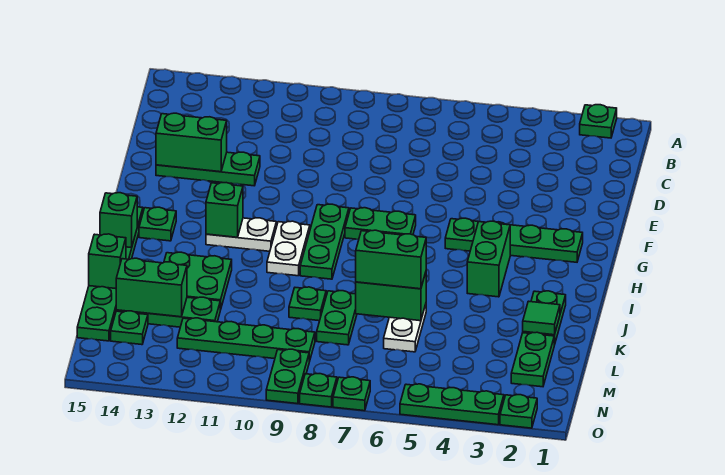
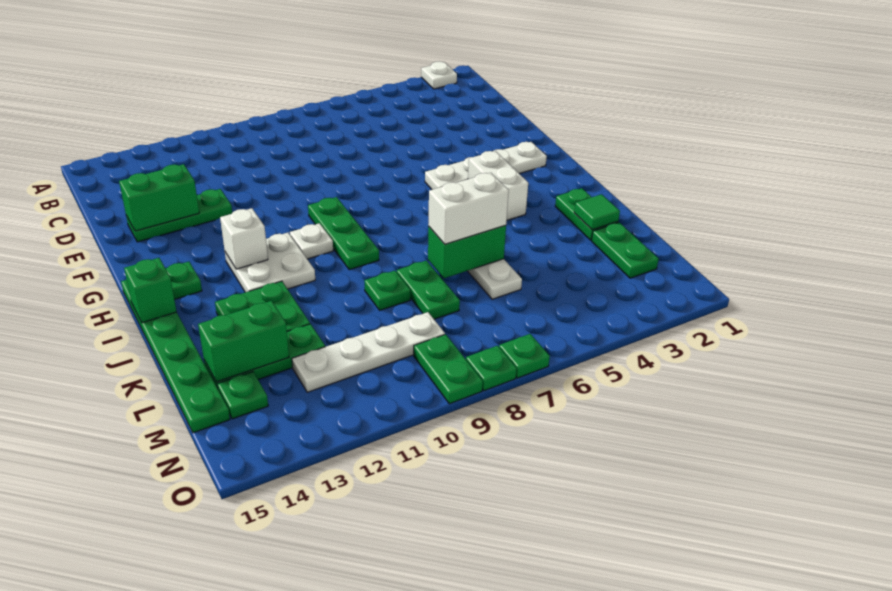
green 1x1 plate [580,105,617,138] -> white 1x1 plate [421,61,457,89]
green 1x4 plate [445,218,583,262] -> white 1x4 plate [425,142,547,190]
green 1x2 plate [345,208,416,239] -> none
green 1x2 brick [467,221,510,297] -> white 1x2 brick [468,151,528,220]
white 1x2 plate [267,221,310,276] -> white 1x1 plate [290,223,333,259]
white 1x2 plate [206,218,276,251] -> white 2x2 plate [225,233,315,292]
green 1x1 brick [206,183,243,237] -> white 1x1 brick [220,208,268,269]
green 1x2 brick [356,230,426,289] -> white 1x2 brick [428,173,509,244]
green 1x1 brick [89,234,126,289] -> none
green 1x4 plate [177,318,315,362] -> white 1x4 plate [292,312,445,392]
green 1x1 plate [500,395,537,428] -> none
green 1x3 plate [400,384,504,425] -> none

